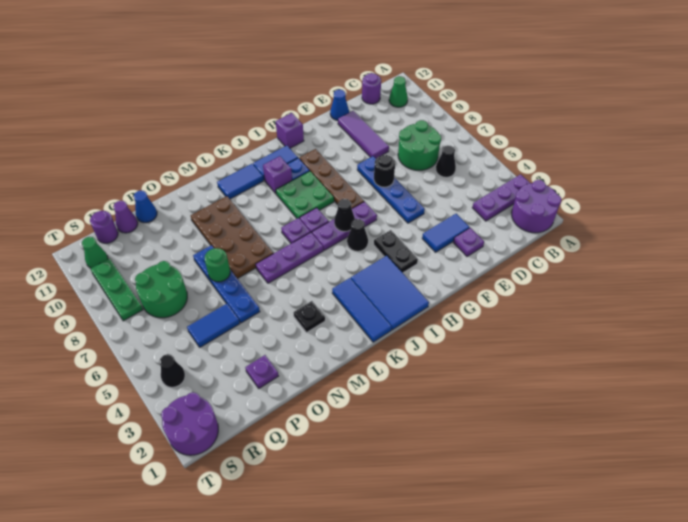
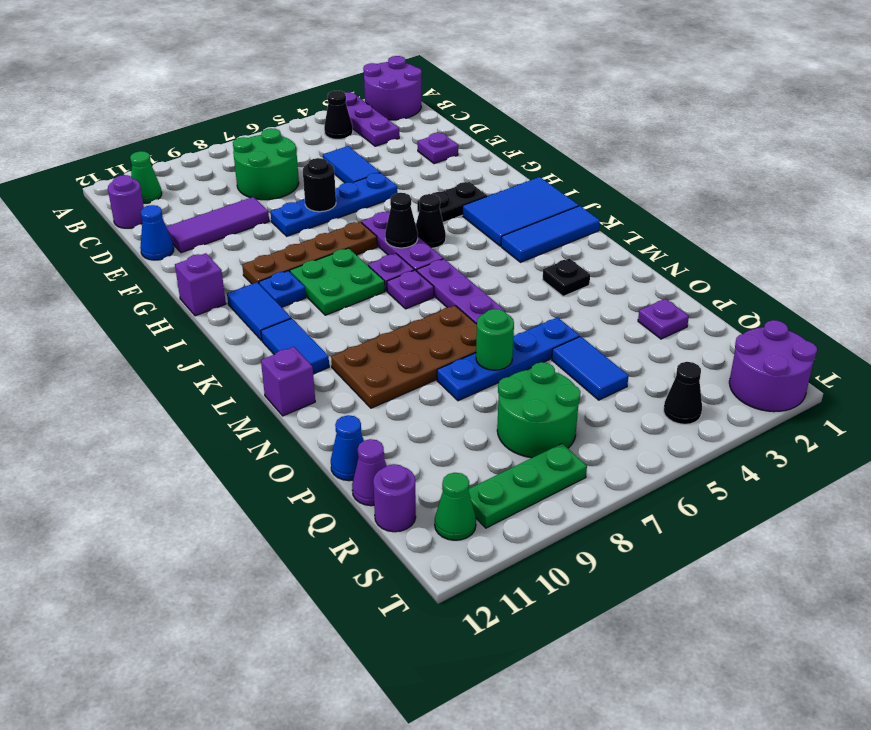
black 1x1 cone [436,145,456,177] -> black 1x1 cone moved to [324,91,353,140]
blue 1x2 tile [422,214,470,252] -> blue 1x2 tile moved to [323,146,380,183]
purple 1x1 brick [263,156,292,194] -> purple 1x1 brick moved to [261,347,315,416]

